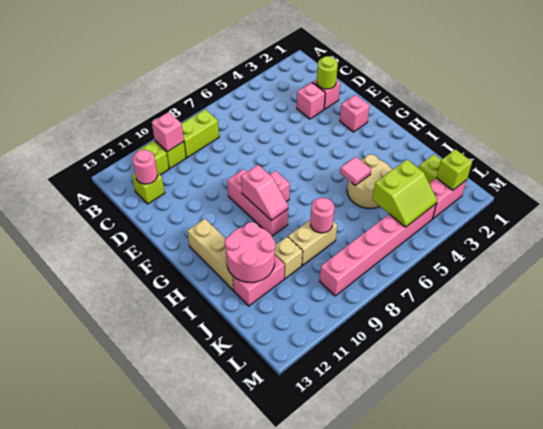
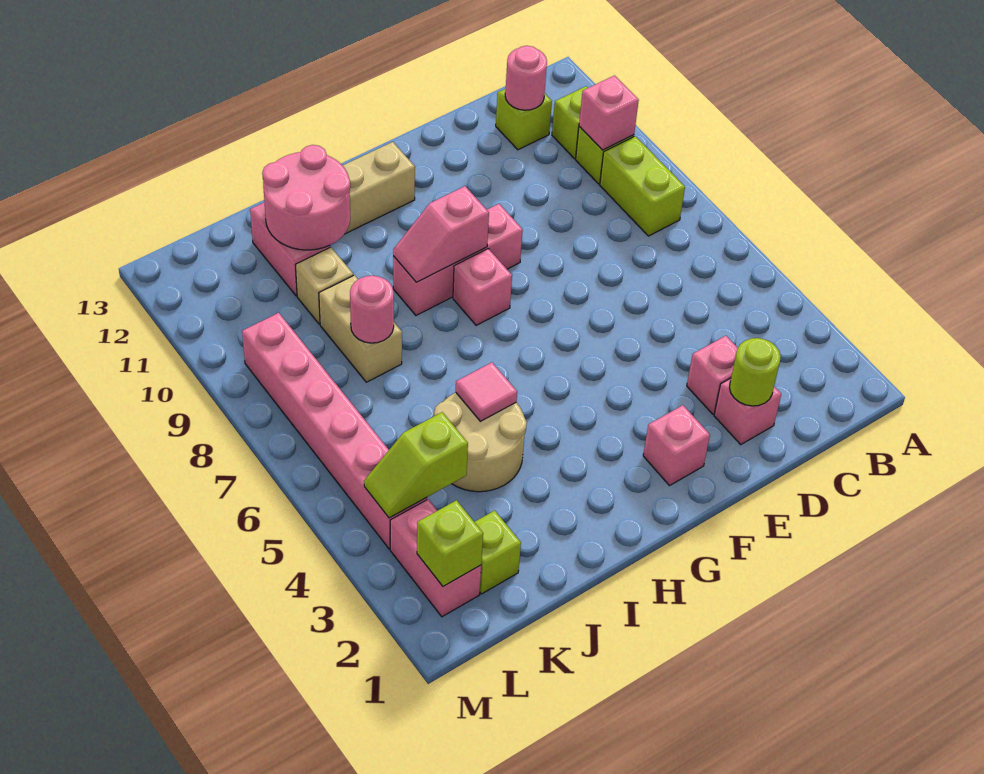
lime 2x2 slope [372,160,437,227] -> lime 1x2 slope [364,412,468,518]

